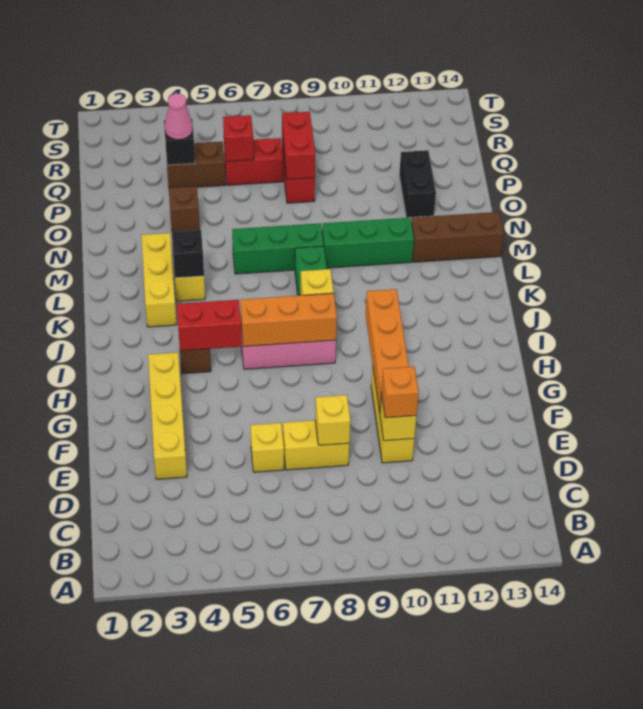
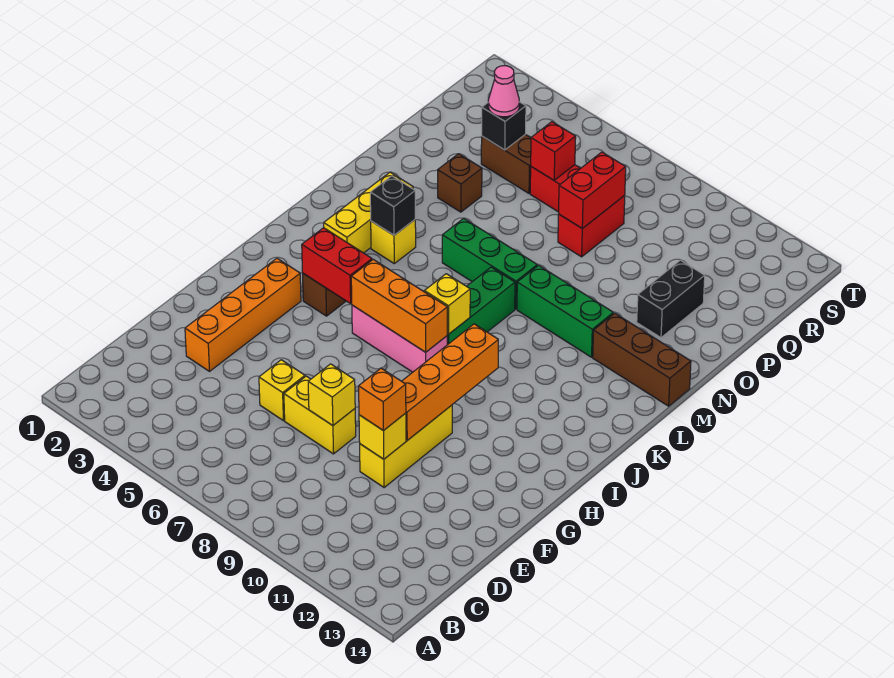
yellow 1x4 brick [148,352,187,479] -> orange 1x4 brick [185,258,301,371]

